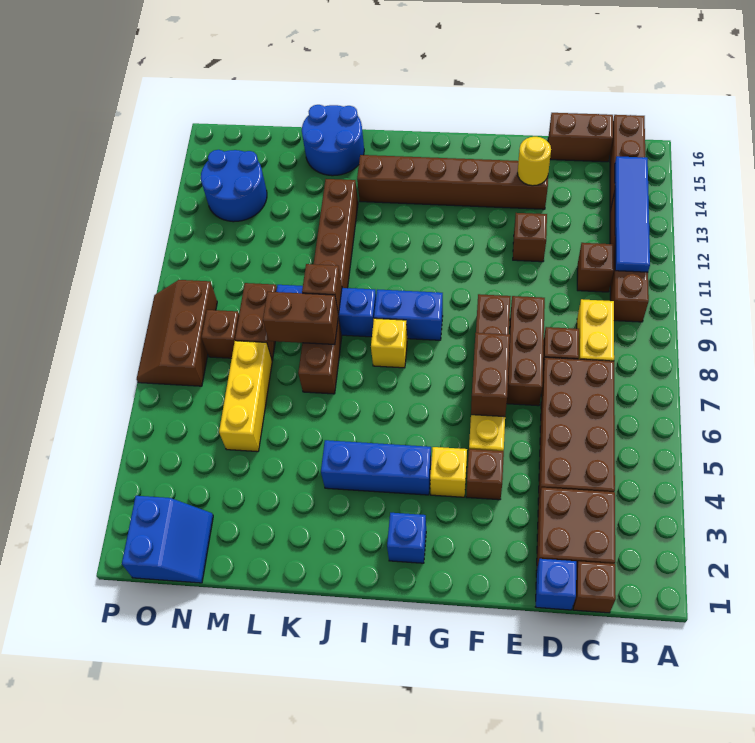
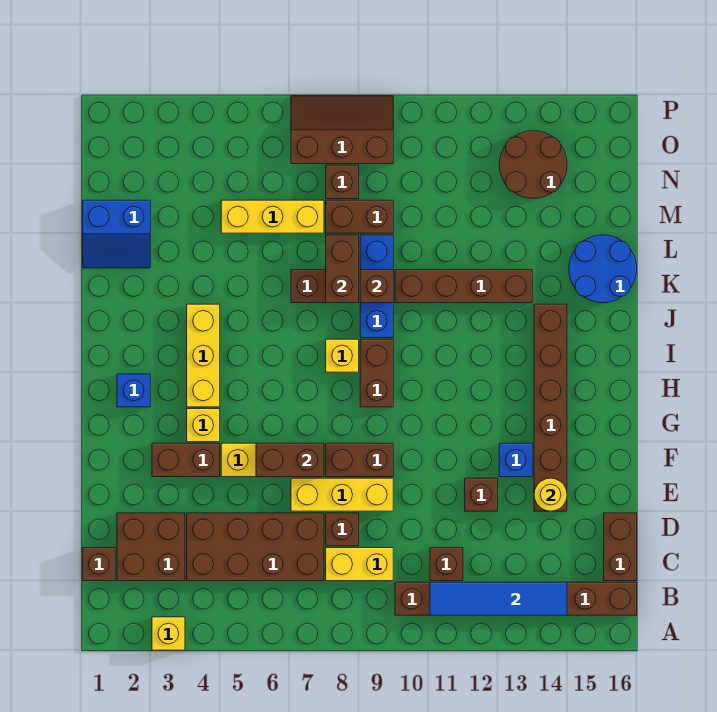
none -> yellow 1x1 brick [152,617,185,650]
blue 1x1 brick [536,559,576,610] -> blue 1x1 brick moved to [499,443,532,477]
brown 1x3 brick [507,296,545,406] -> yellow 1x3 brick [291,478,393,511]
brown 1x1 brick [466,449,504,500] -> brown 1x2 brick [152,443,220,477]
blue 1x3 brick [321,440,431,495] -> yellow 1x3 brick [187,304,220,407]
blue 1x2 brick [374,289,443,340] -> brown 1x2 brick [360,339,393,407]
blue 2x2 slope [122,496,213,583] -> blue 2x2 slope moved to [82,200,150,268]
blue 2x2 round brick [201,150,267,222] -> brown 2x2 round brick [499,131,567,199]

